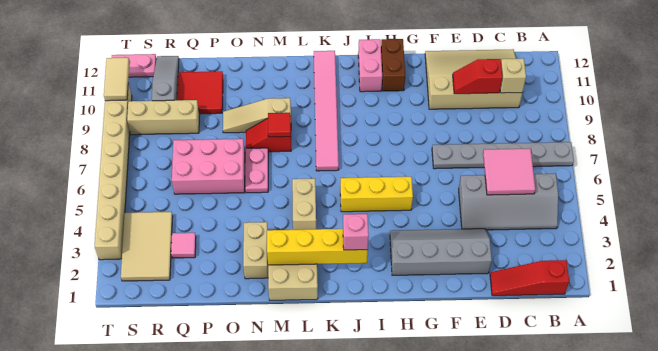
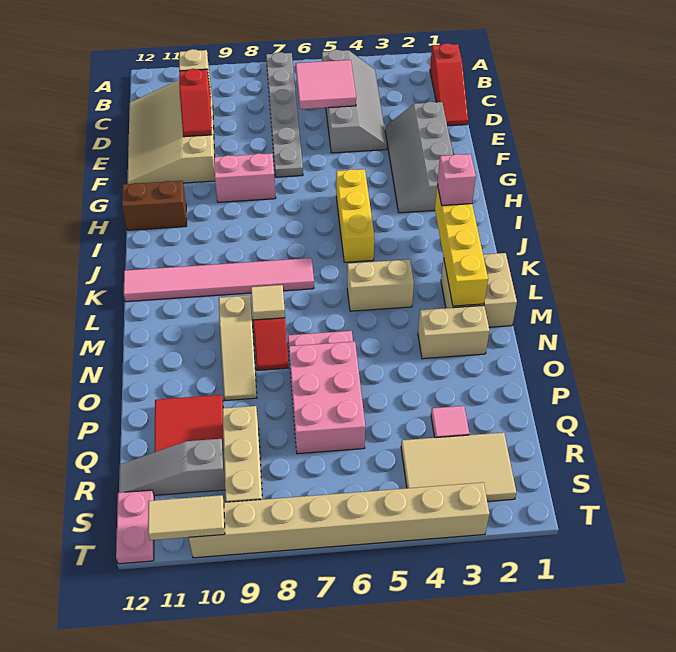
pink 1x2 brick [358,39,382,92] -> pink 1x2 brick moved to [214,153,276,202]
red 1x1 tile [268,113,291,137] -> tan 1x1 tile [251,285,285,320]

